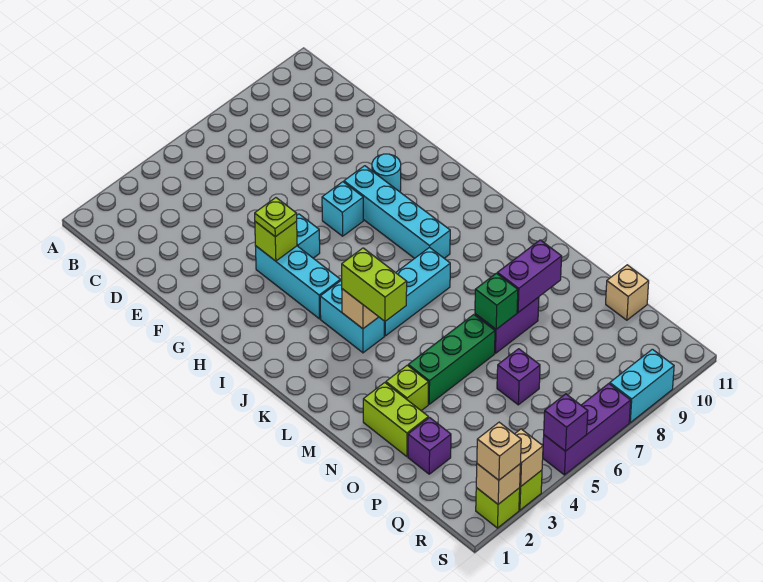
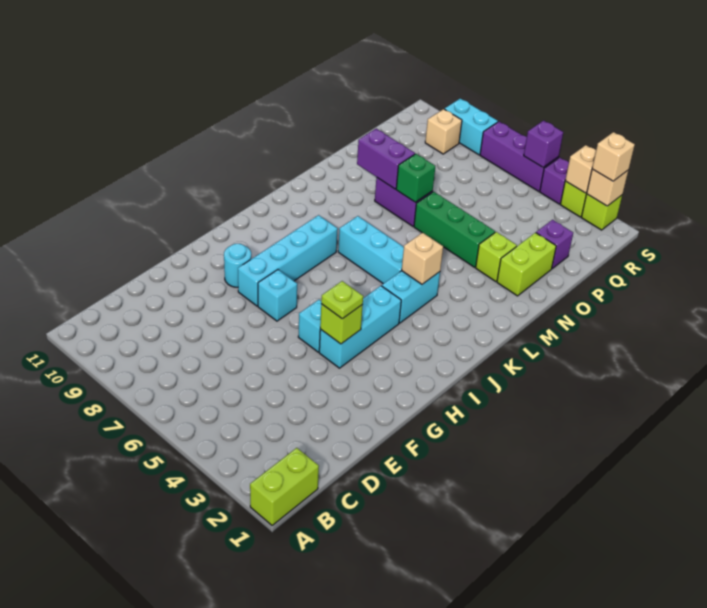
lime 1x2 brick [342,248,407,321] -> lime 1x2 brick moved to [250,448,319,526]
purple 1x1 brick [497,349,540,405] -> purple 1x1 brick moved to [540,157,569,204]
tan 1x1 brick [606,265,649,320] -> tan 1x1 brick moved to [425,109,462,154]

